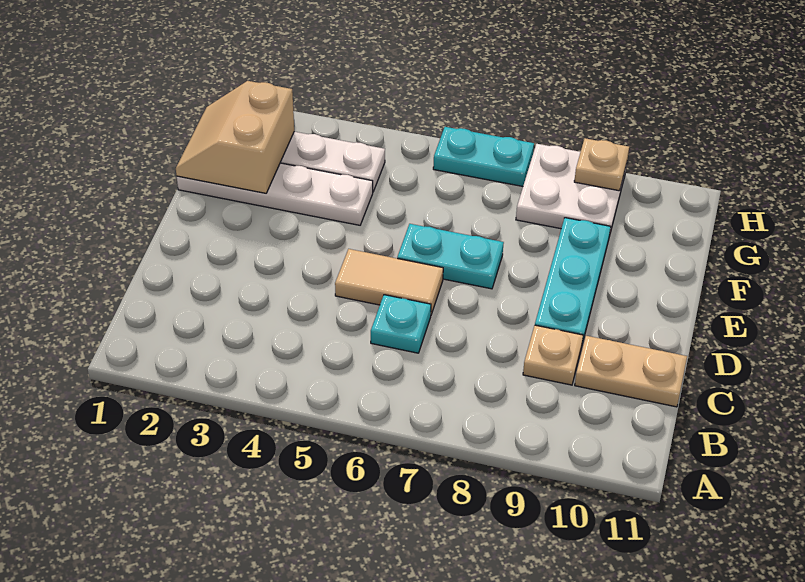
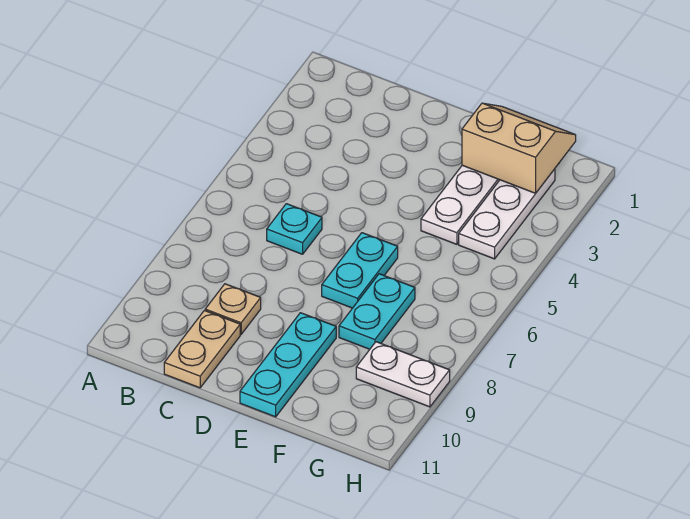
tan 1x2 tile [335,249,443,314] -> none
cyan 1x3 plate [535,218,611,344] -> cyan 1x3 plate turned to [240,313,336,417]
white 2x2 plate [516,144,627,236] -> white 1x2 plate [356,342,450,407]
cyan 1x2 plate [433,127,534,186] -> cyan 1x2 plate moved to [339,274,415,349]
tan 1x1 plate [574,138,629,191] -> none

